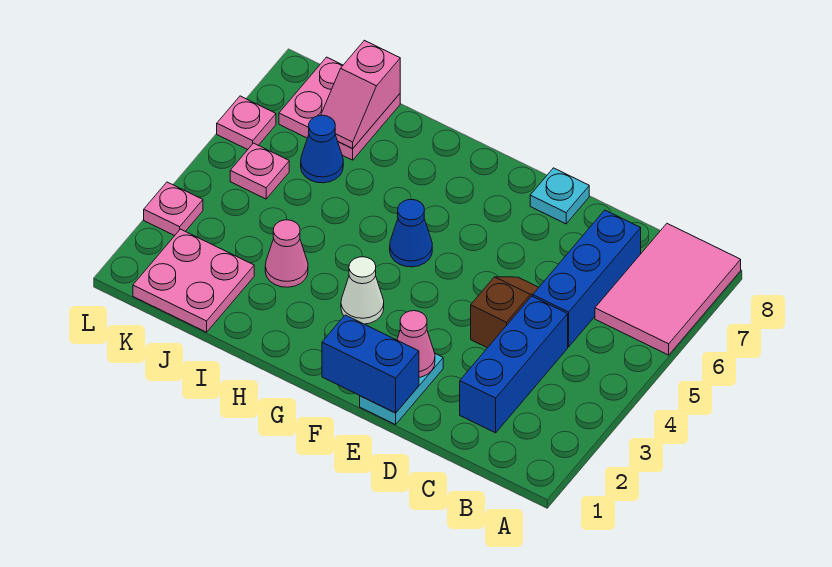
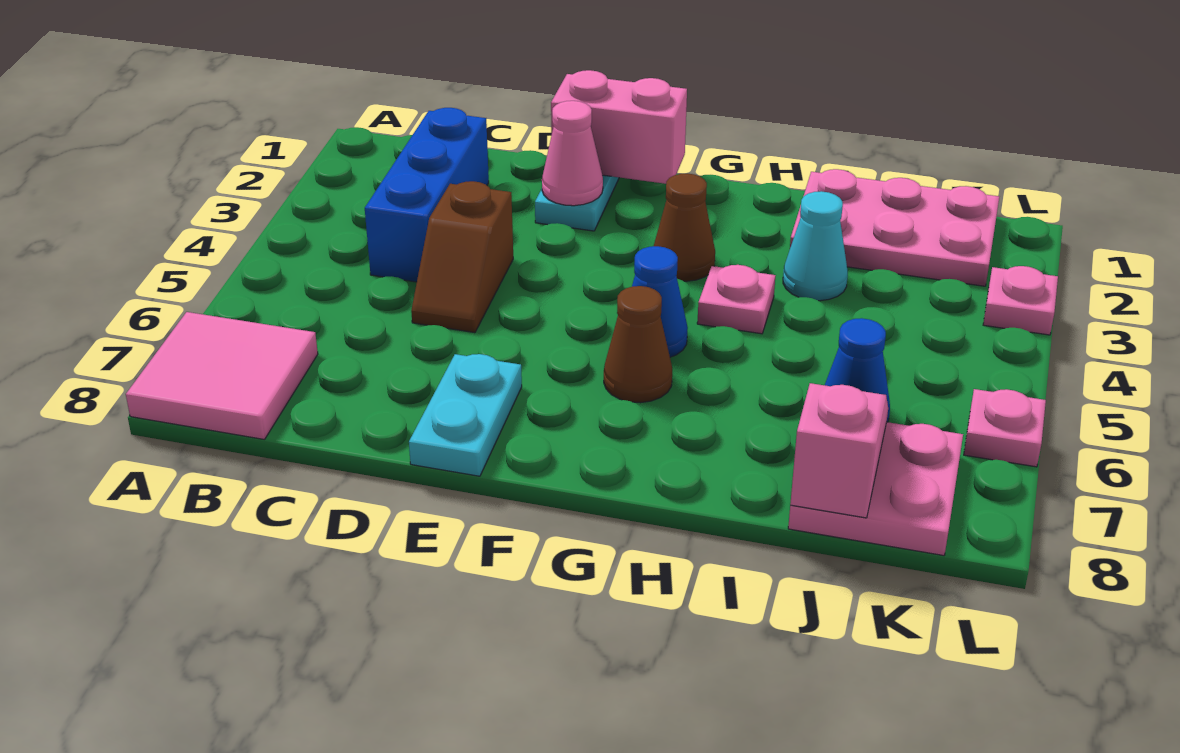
pink 2x3 tile [595,224,741,355] -> pink 2x2 tile [126,312,318,440]
blue 1x3 brick [533,210,641,347] -> none
blue 1x2 brick [322,315,419,413] -> pink 1x2 brick [551,70,687,184]
cyan 1x1 plate [530,168,589,224] -> cyan 1x2 plate [409,354,522,476]
white 1x1 cone [341,257,384,324] -> brown 1x1 cone [654,174,715,281]
none -> brown 1x1 cone [604,286,672,403]
pink 1x1 cone [265,220,308,287] -> cyan 1x1 cone [783,191,848,301]
pink 2x2 plate [133,229,254,332] -> pink 2x3 plate [790,169,999,286]
pink 1x1 plate [230,143,289,199] -> pink 1x1 plate moved to [697,265,775,334]

